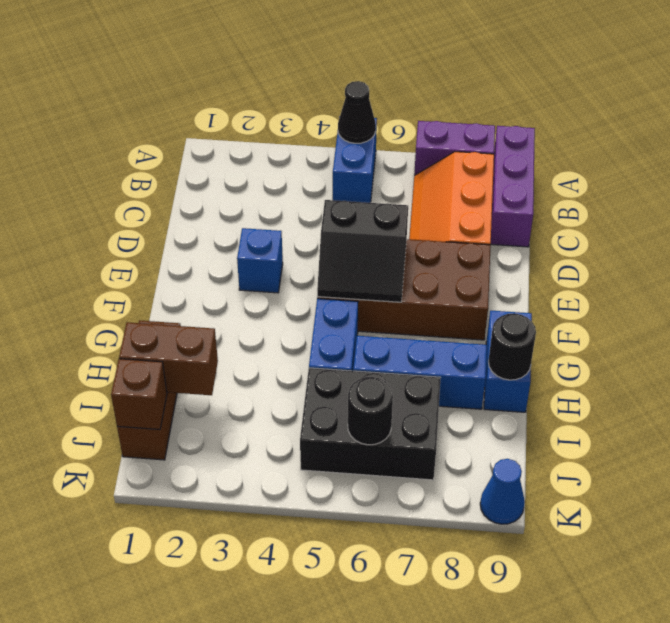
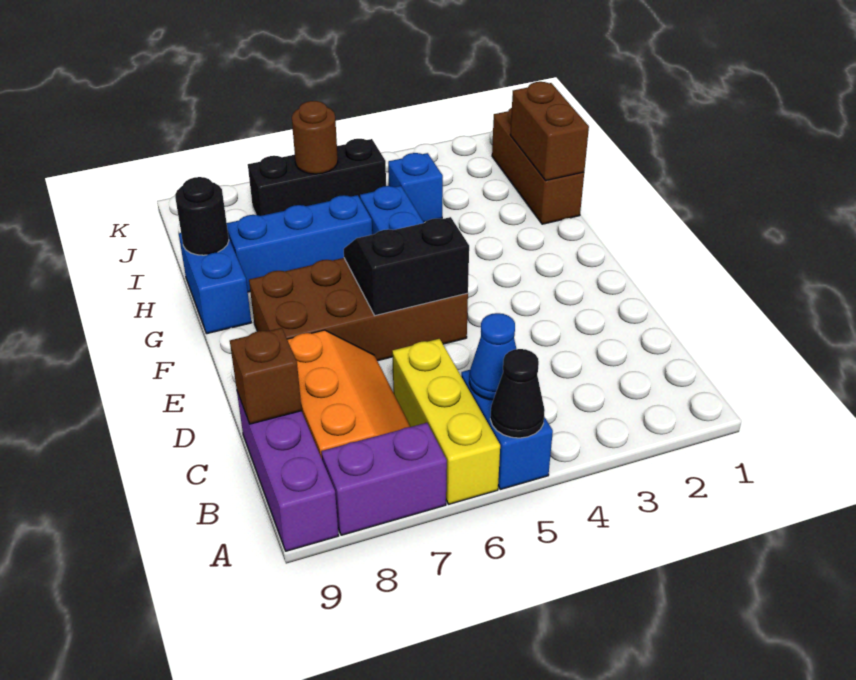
none -> yellow 1x3 brick [392,339,500,504]
blue 1x1 brick [237,228,283,293] -> blue 1x1 brick moved to [388,153,443,222]
brown 1x2 brick [119,322,218,395] -> brown 1x2 brick turned to [510,82,589,181]
black 2x3 brick [300,368,440,480] -> black 1x3 brick [248,139,386,216]
brown 1x1 brick [111,359,167,430] -> brown 1x1 brick moved to [230,328,302,424]
black 1x1 round brick [348,377,393,445] -> brown 1x1 round brick [292,101,338,174]
blue 1x1 cone [480,459,525,524] -> blue 1x1 cone moved to [469,313,516,400]

